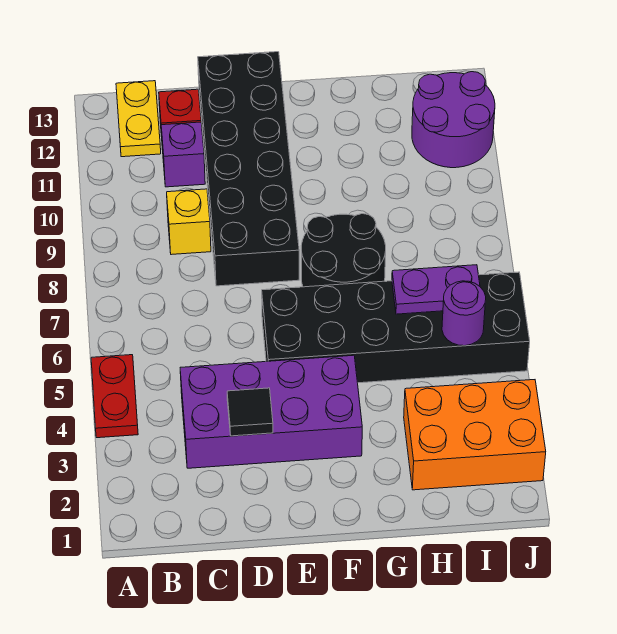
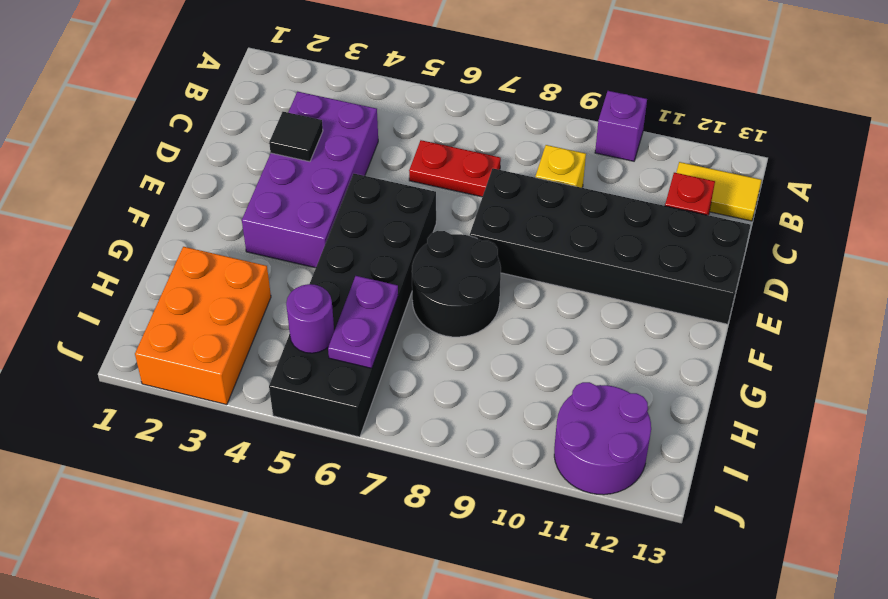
red 1x2 plate [91,355,138,438] -> red 1x2 plate moved to [409,140,501,197]
yellow 1x2 plate [116,81,161,157] -> yellow 1x2 tile [676,162,762,221]
purple 1x1 brick [161,122,205,187] -> purple 1x1 brick moved to [595,91,647,161]

